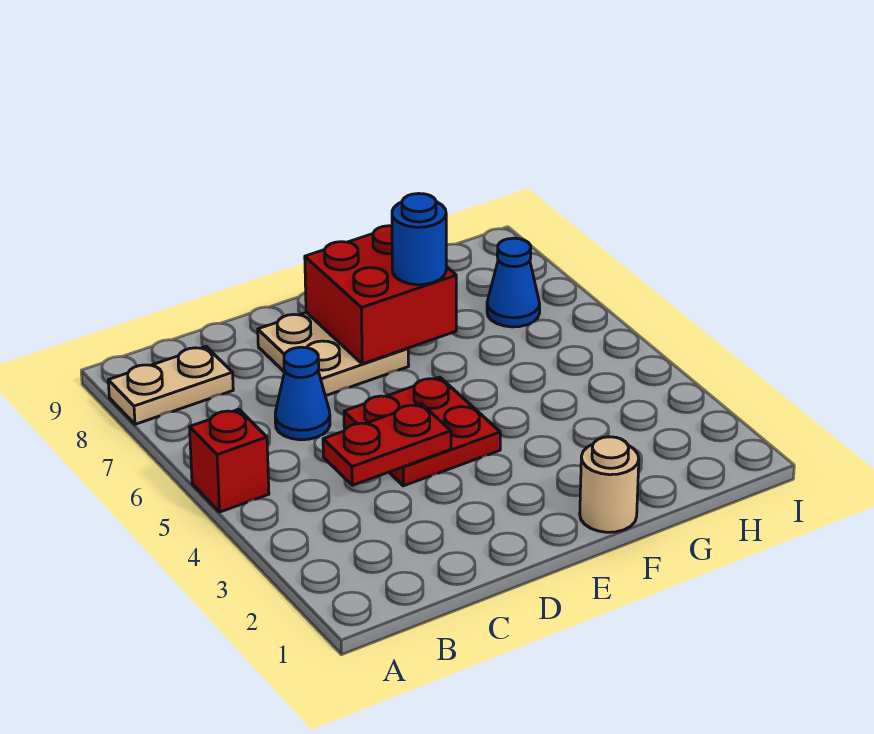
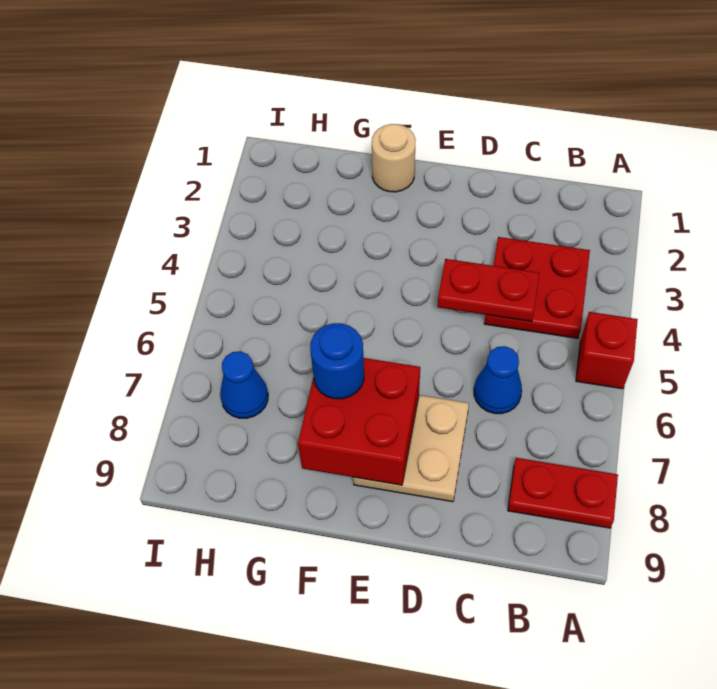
tan 1x2 plate [108,347,233,424] -> red 1x2 plate [508,458,618,528]
red 2x2 plate [344,377,500,486] -> red 2x2 plate moved to [484,237,590,338]

